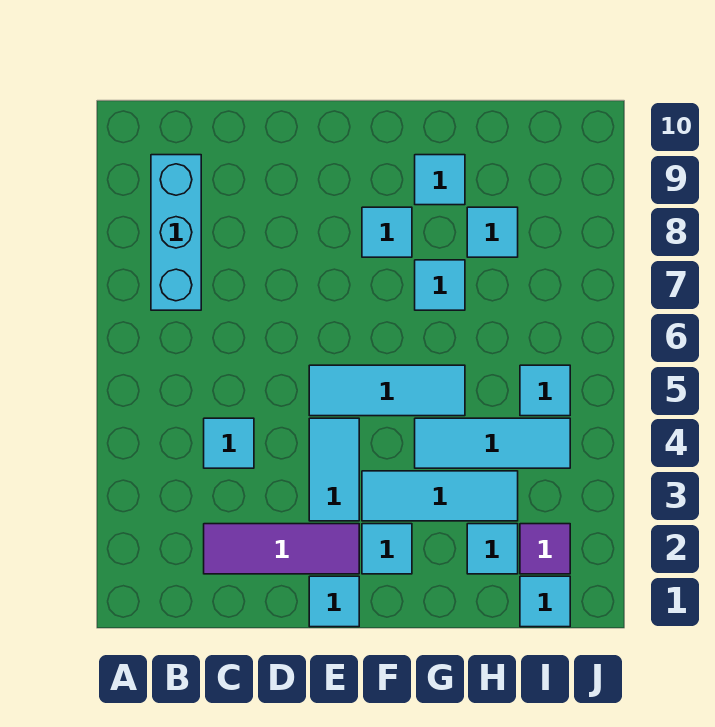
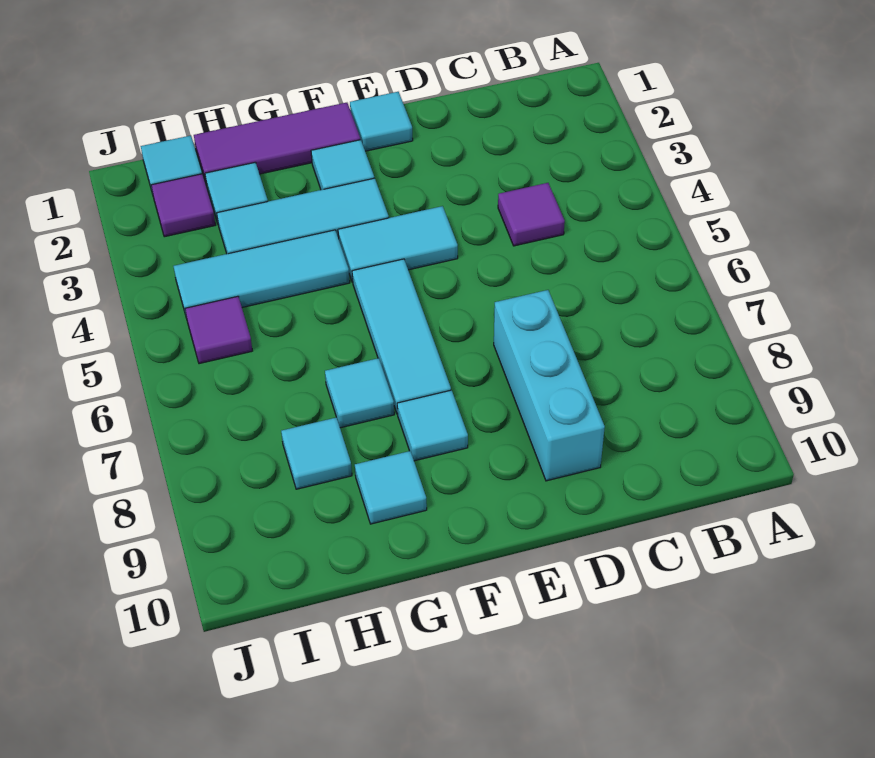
cyan 1x3 brick [151,155,201,310] -> cyan 1x3 brick moved to [494,290,605,481]
purple 1x3 tile [204,524,359,574] -> purple 1x3 tile moved to [194,103,360,185]
cyan 1x1 tile [204,418,254,468] -> purple 1x1 tile [498,183,565,246]
cyan 1x2 tile [309,418,359,521] -> cyan 1x2 tile turned to [338,206,458,282]
cyan 1x3 tile [309,365,465,416] -> cyan 1x3 tile turned to [352,259,451,414]
cyan 1x1 tile [520,365,570,416] -> purple 1x1 tile [185,296,252,364]

